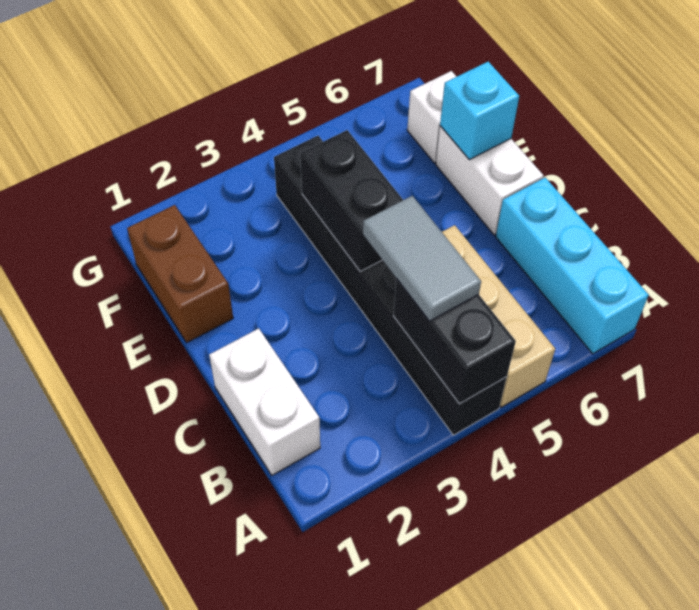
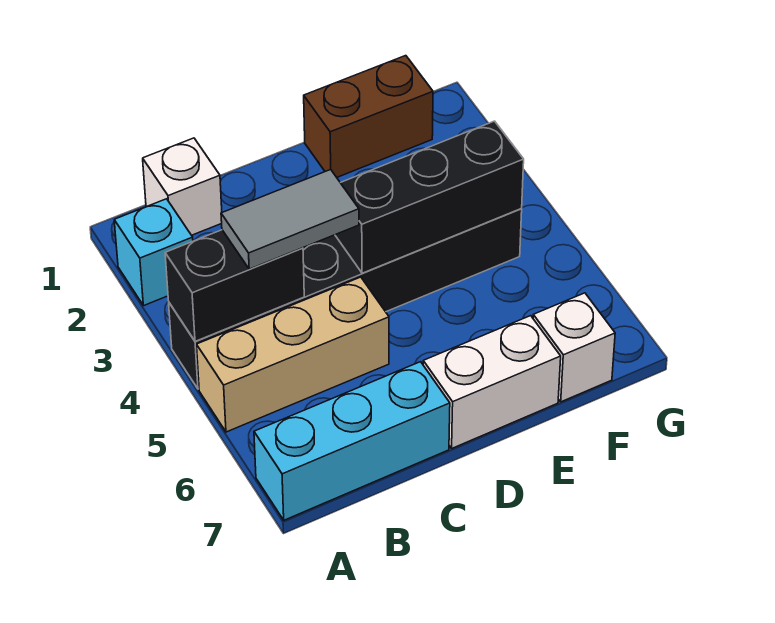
white 1x2 brick [209,328,320,475] -> white 1x1 brick [143,138,222,235]
black 1x2 brick [300,130,403,271] -> black 1x3 brick [335,121,524,273]
cyan 1x1 brick [440,62,519,160] -> cyan 1x1 brick moved to [114,199,193,306]

